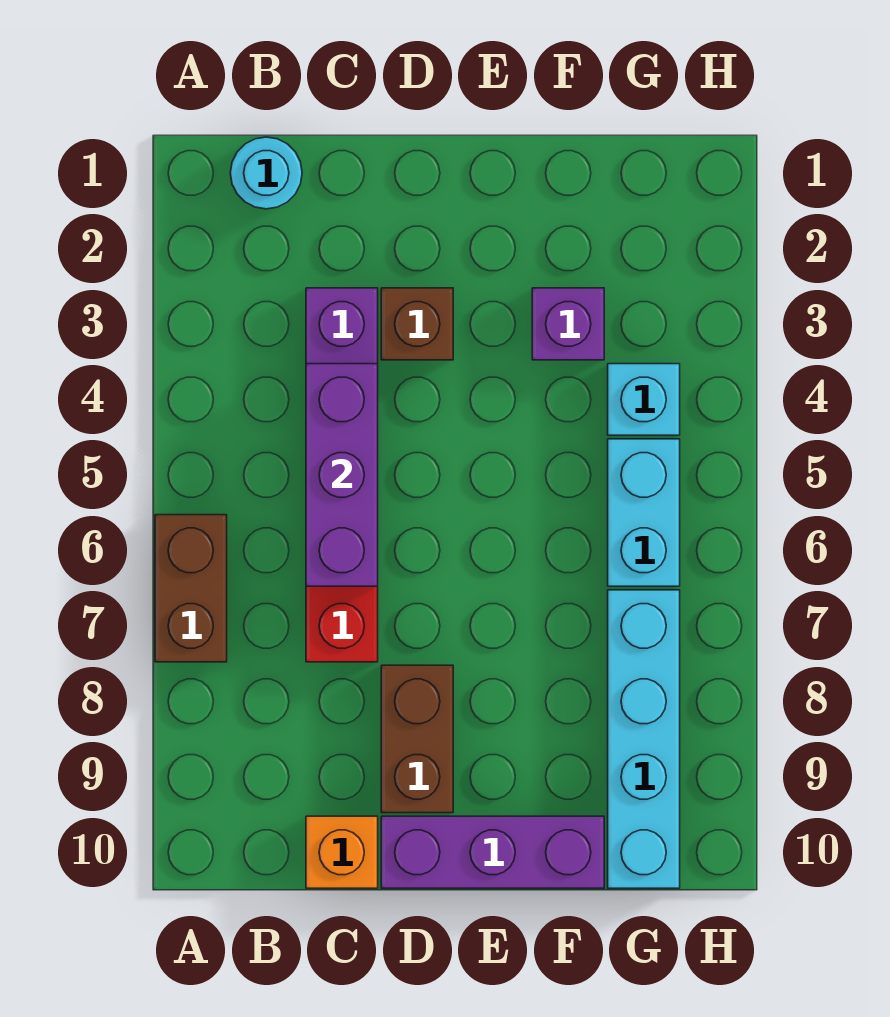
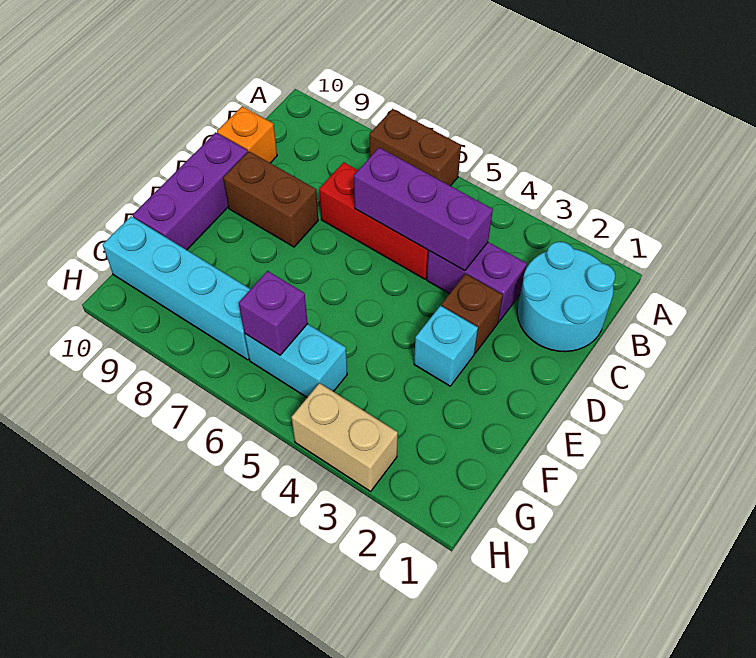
cyan 1x1 round brick [230,137,302,209] -> cyan 2x2 round brick [517,242,615,352]
purple 1x1 brick [532,288,604,360] -> purple 1x1 brick moved to [239,271,308,355]
cyan 1x1 brick [608,364,680,435] -> cyan 1x1 brick moved to [414,306,478,386]
none -> tan 1x2 brick [291,383,398,491]

